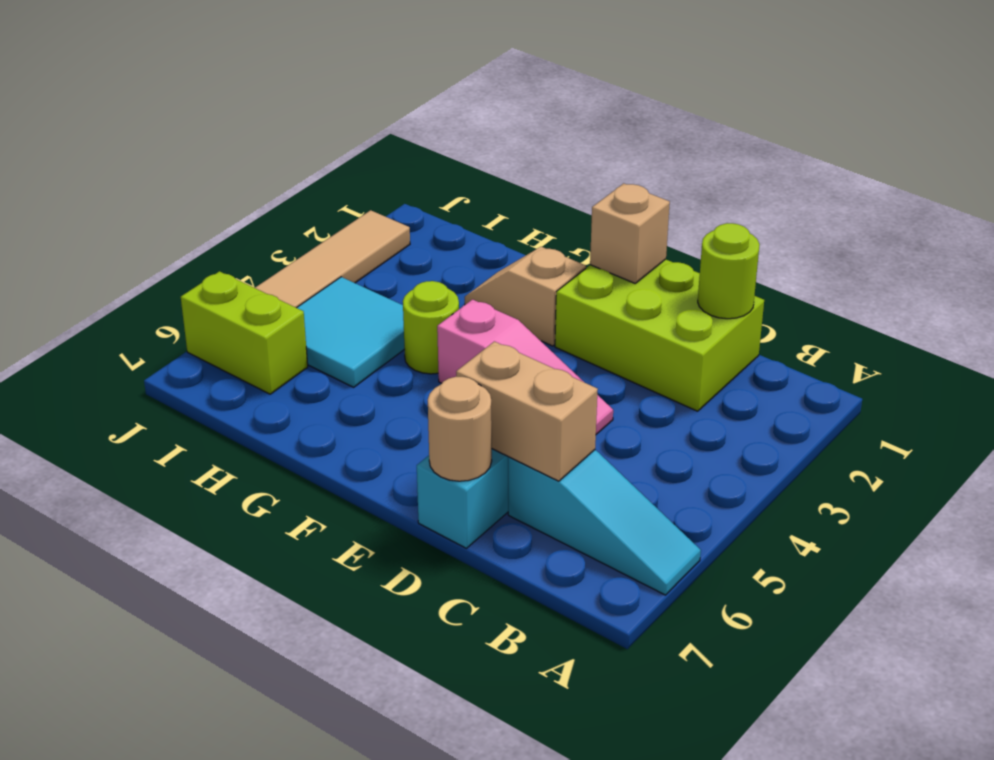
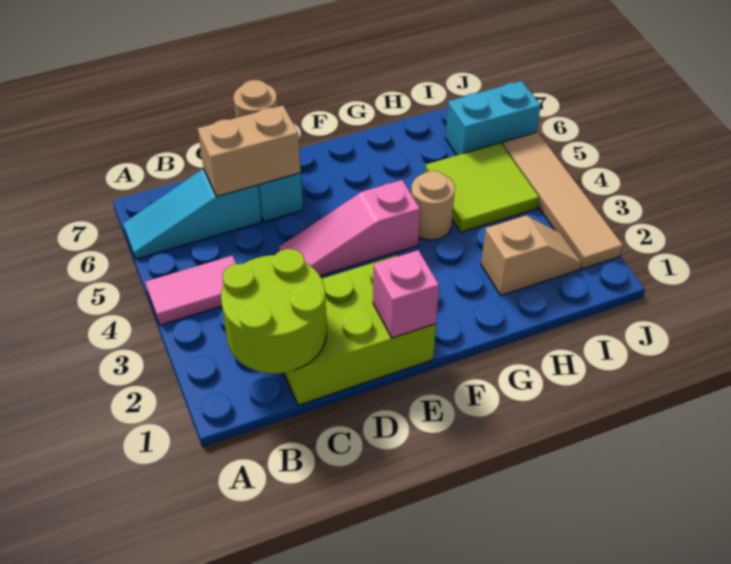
none -> pink 1x2 tile [145,256,236,325]
lime 1x1 round brick [698,223,760,319] -> lime 2x2 round brick [221,249,327,373]
tan 1x1 brick [590,183,670,283] -> pink 1x1 brick [373,250,439,338]
tan 1x2 slope [465,247,586,346] -> tan 1x2 slope moved to [481,215,582,295]
lime 1x1 round brick [403,281,459,374] -> tan 1x1 round brick [411,171,455,240]
cyan 2x2 tile [297,277,405,387] -> lime 2x2 tile [425,143,539,232]
lime 1x2 brick [181,271,308,394] -> cyan 1x2 brick [446,81,541,155]

